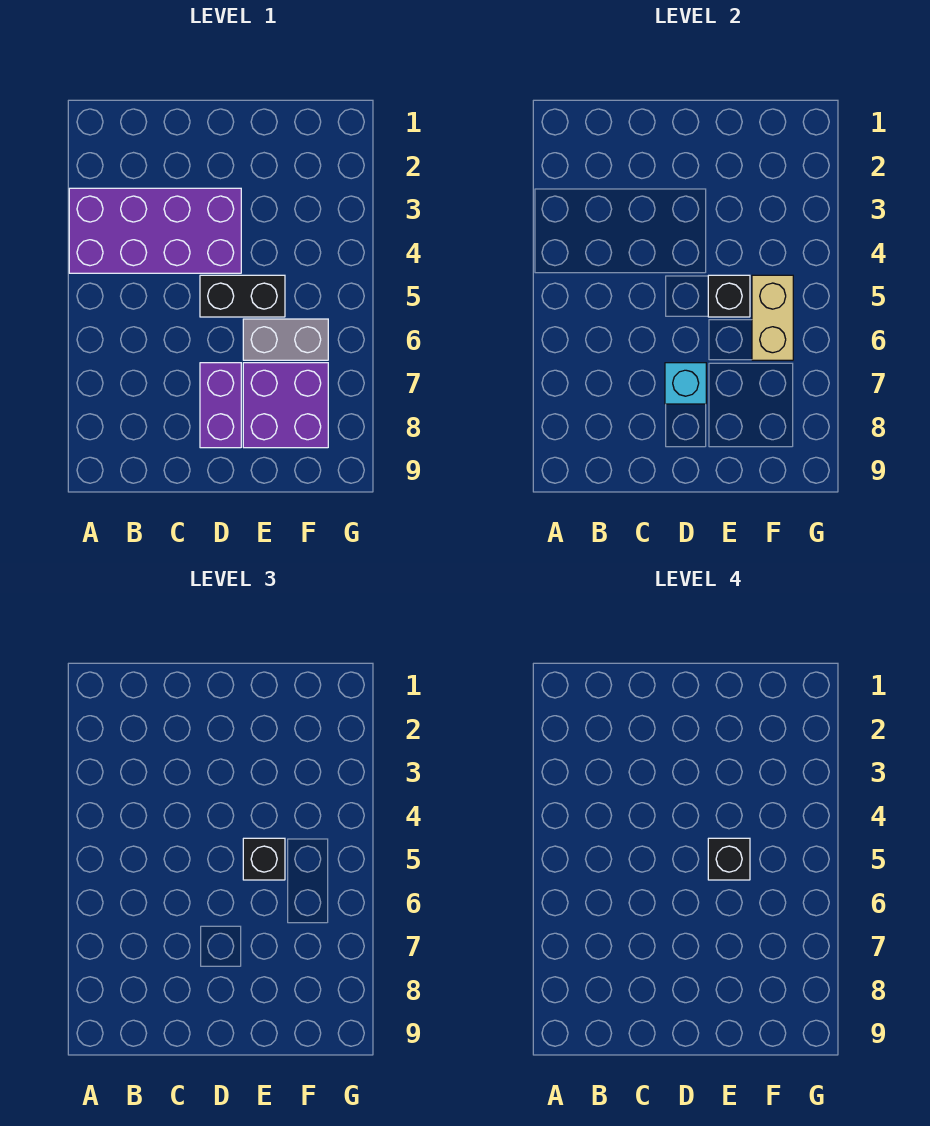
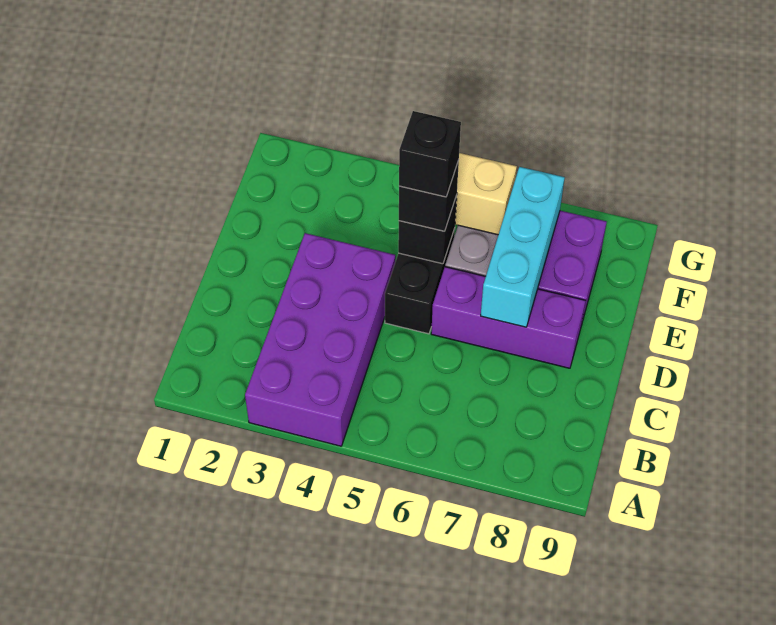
purple 1x2 brick [200,363,241,448] -> purple 1x3 brick [431,267,586,368]
cyan 1x1 brick [665,363,706,404] -> cyan 1x3 brick [481,167,565,327]

